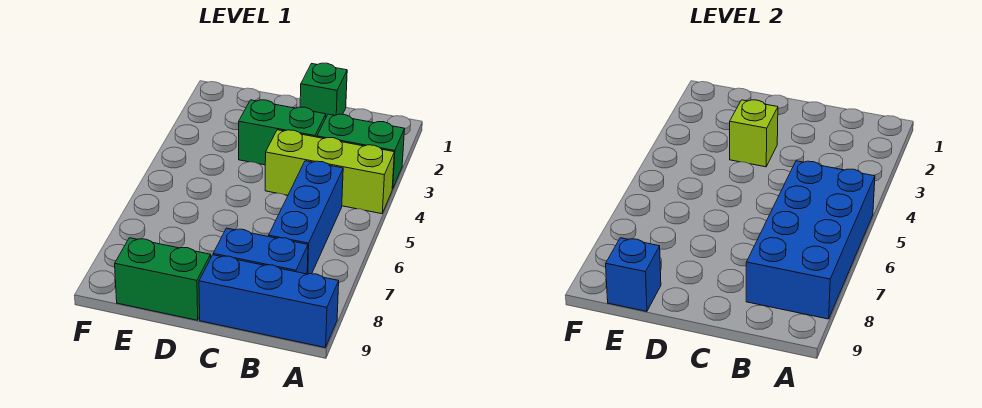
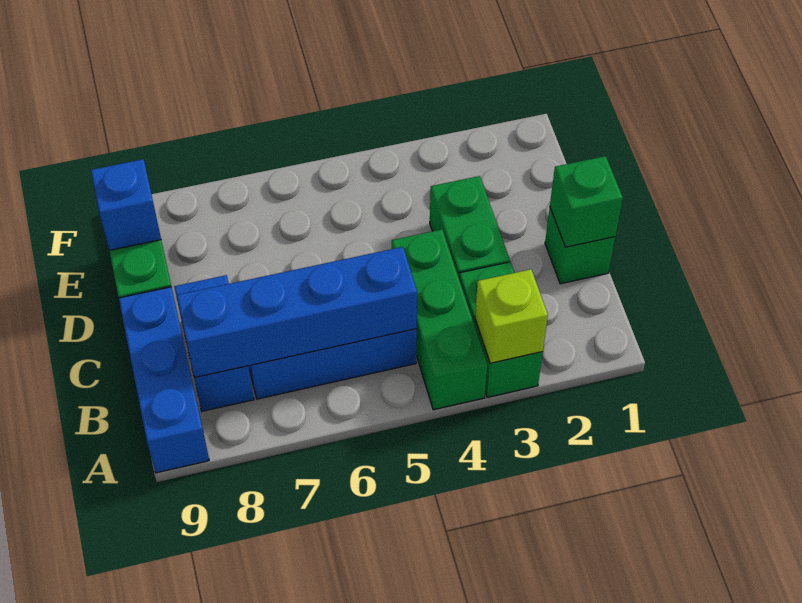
lime 1x3 brick [265,130,394,214] -> green 1x3 brick [392,229,487,410]
blue 2x4 brick [746,161,875,319] -> blue 1x4 brick [177,247,417,378]
none -> green 1x1 brick [550,156,623,247]
lime 1x1 brick [730,100,778,167] -> lime 1x1 brick moved to [475,269,548,363]

